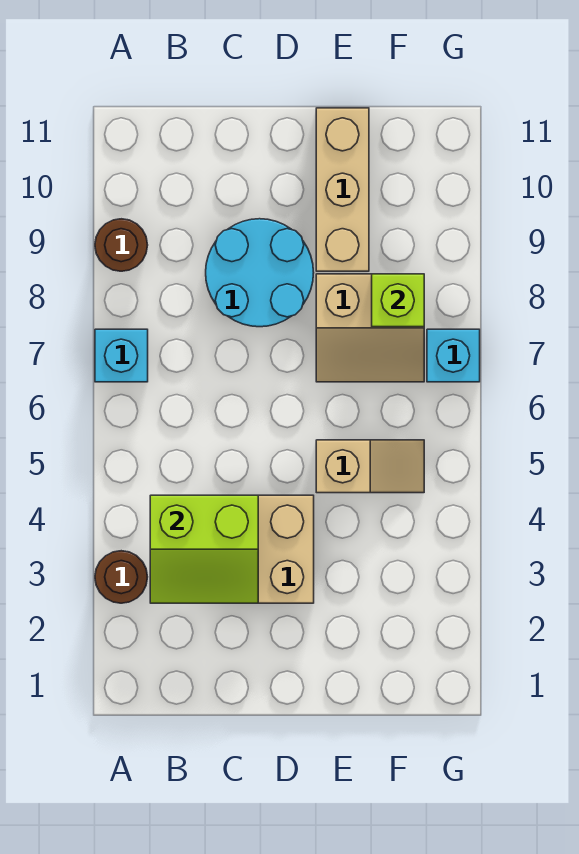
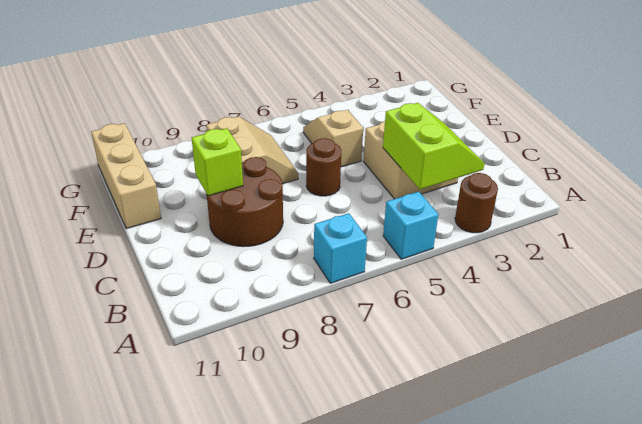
brown 1x1 round brick [95,219,148,271] -> brown 1x1 round brick moved to [306,138,341,196]
cyan 2x2 round brick [206,219,314,327] -> brown 2x2 round brick [207,157,283,247]
tan 1x3 brick [316,108,369,271] -> tan 1x3 brick turned to [91,123,161,229]
lime 1x1 brick [372,274,424,327] -> lime 1x1 brick moved to [192,128,243,196]
cyan 1x1 brick [427,329,480,382] -> cyan 1x1 brick moved to [383,192,438,259]

